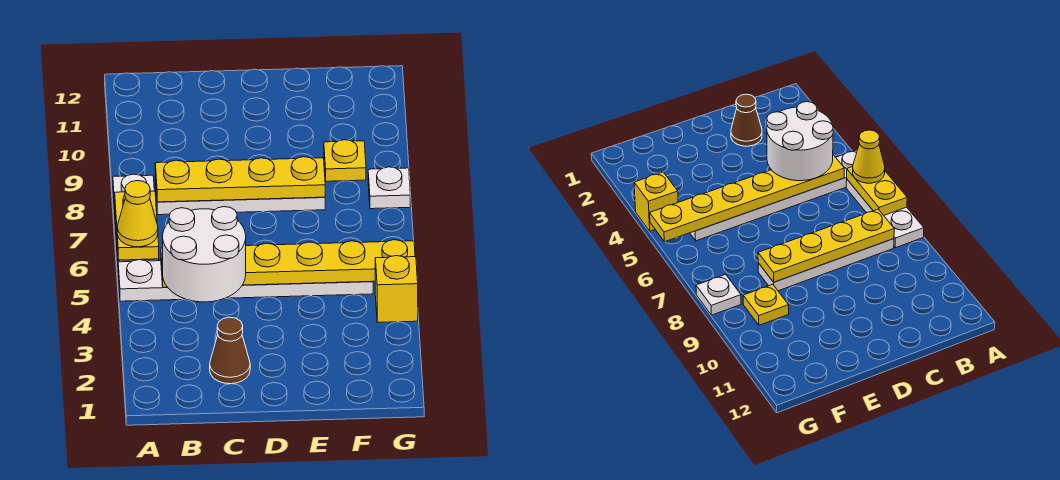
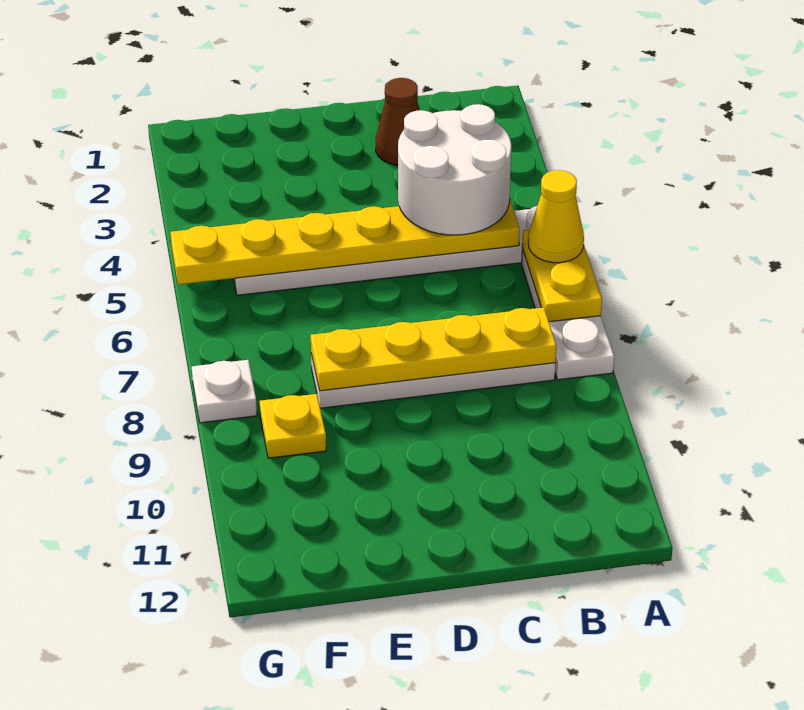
yellow 1x1 brick [375,256,418,322] -> none

